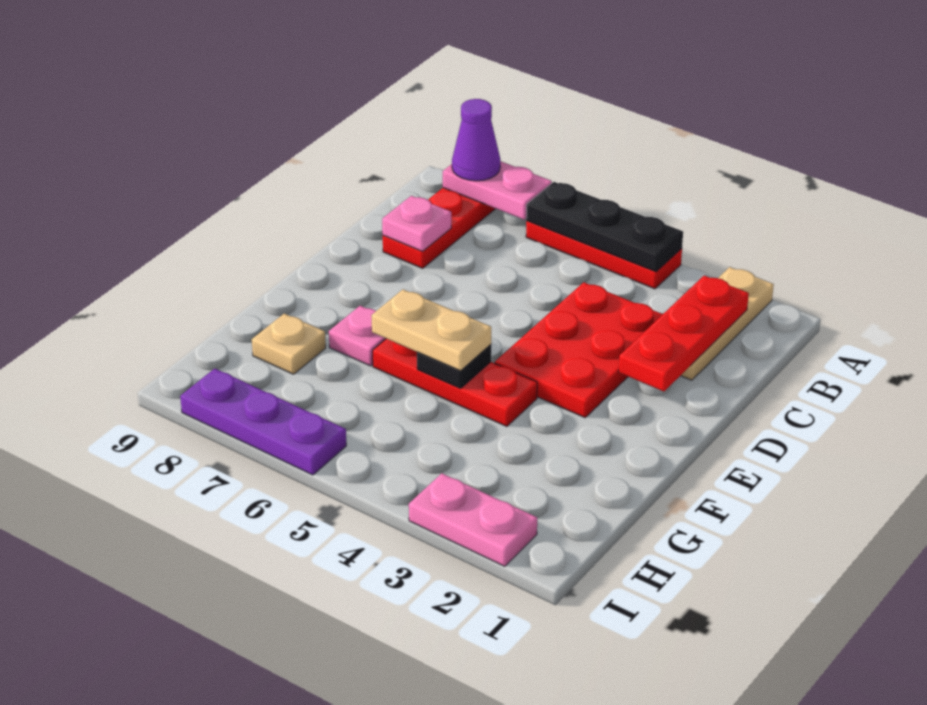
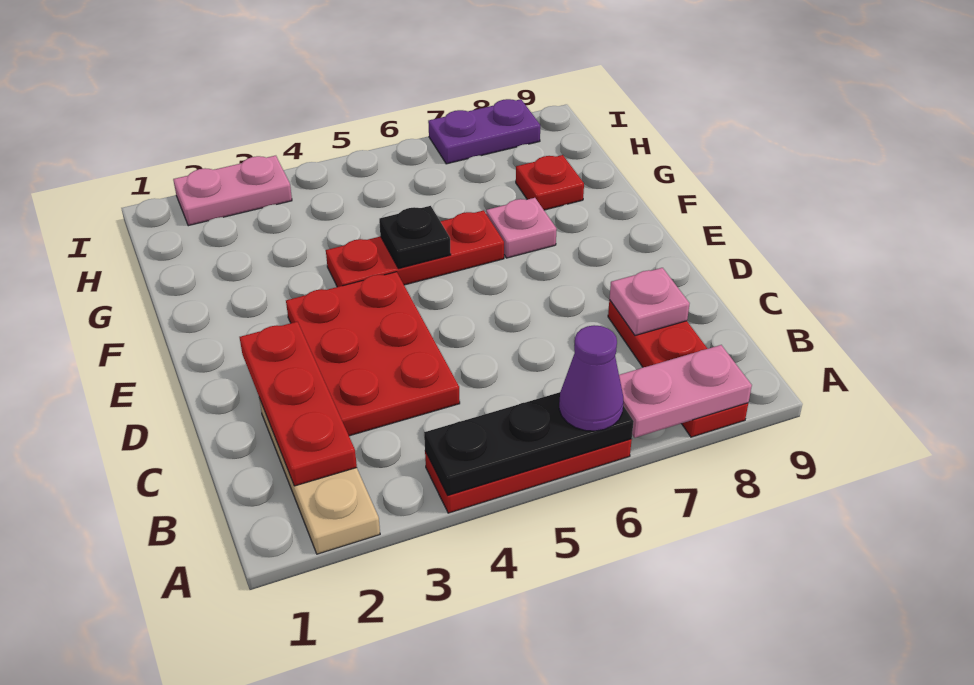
purple 1x1 cone [452,99,500,181] -> purple 1x1 cone moved to [559,325,623,431]
tan 1x2 plate [371,289,491,371] -> none
tan 1x1 plate [252,314,326,374] -> red 1x1 plate [516,155,584,210]
purple 1x3 plate [180,369,346,475] -> purple 1x2 plate [428,99,540,164]

